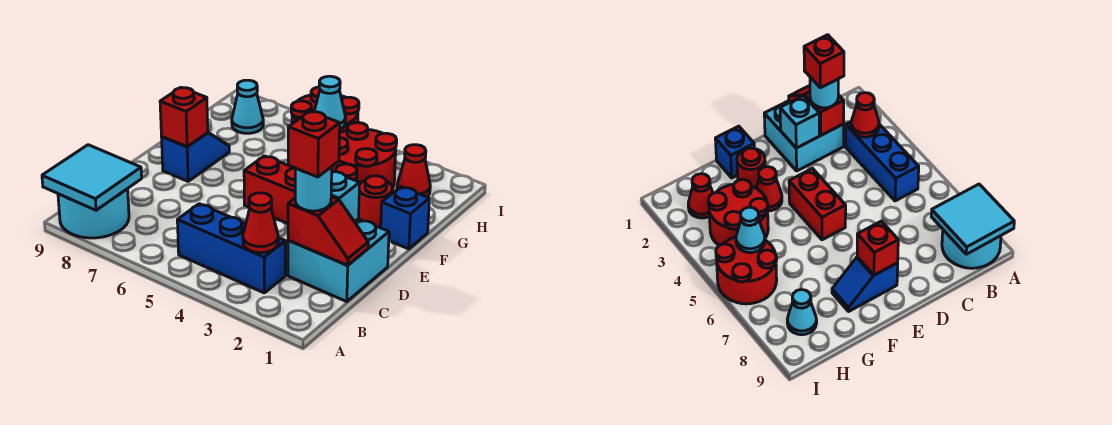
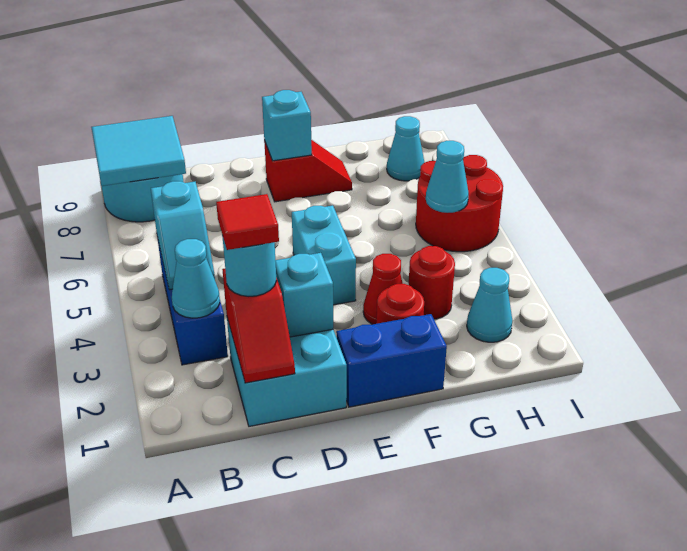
red 1x1 cone [243,193,278,253] -> cyan 1x1 cone [172,239,220,318]
none -> cyan 1x2 slope [151,181,215,290]
red 1x1 brick [288,111,340,177] -> red 1x1 tile [216,194,279,250]
red 1x2 brick [244,156,295,224] -> cyan 1x2 brick [292,205,356,305]
blue 1x2 slope [162,133,229,181] -> red 1x2 slope [264,140,352,202]
red 1x1 brick [160,87,208,147] -> cyan 1x1 brick [262,90,312,161]
blue 1x1 brick [381,187,429,249] -> blue 1x2 brick [336,314,447,407]
red 2x2 round brick [332,122,397,188] -> red 1x1 round brick [409,246,455,319]
red 1x1 cone [397,145,430,197] -> cyan 1x1 cone [467,268,512,342]

